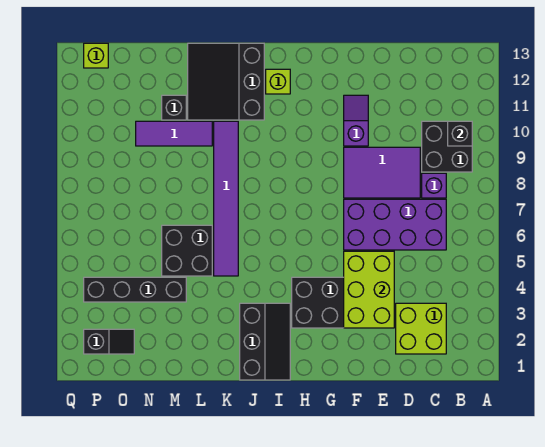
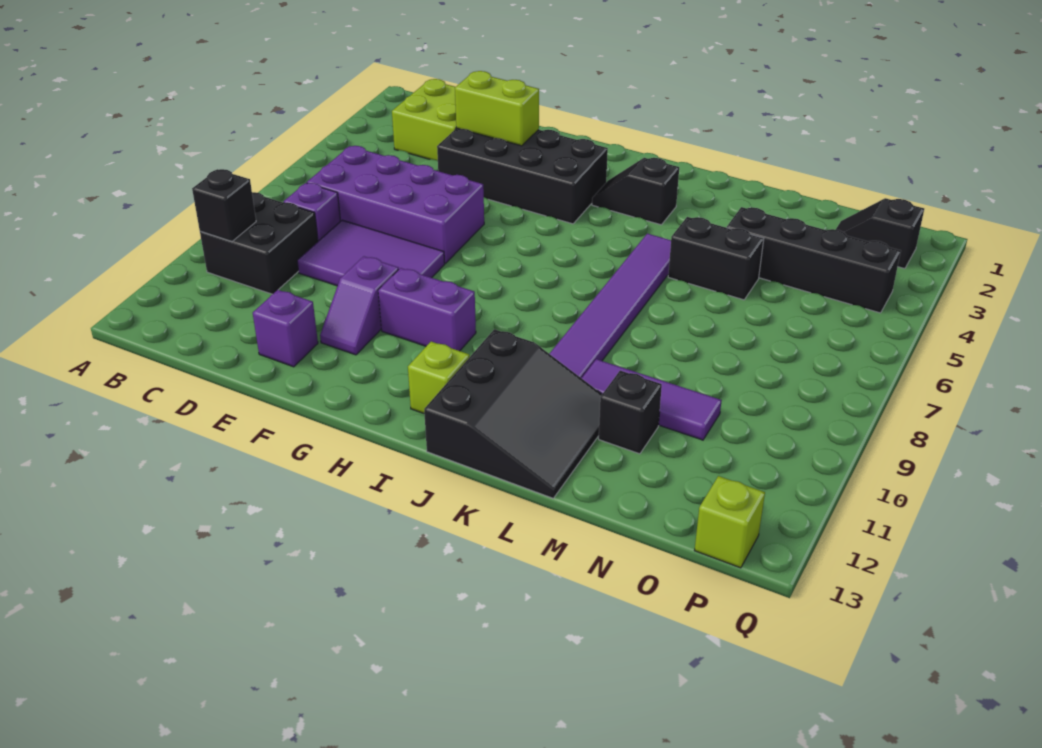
lime 2x3 brick [344,251,394,328] -> lime 1x2 brick [455,71,539,146]
none -> purple 1x1 brick [253,290,318,367]
none -> purple 1x2 brick [378,268,476,351]
black 2x3 slope [240,303,290,380] -> black 1x2 slope [592,158,679,225]
black 2x2 brick [162,225,212,276] -> black 1x2 brick [668,217,764,300]

